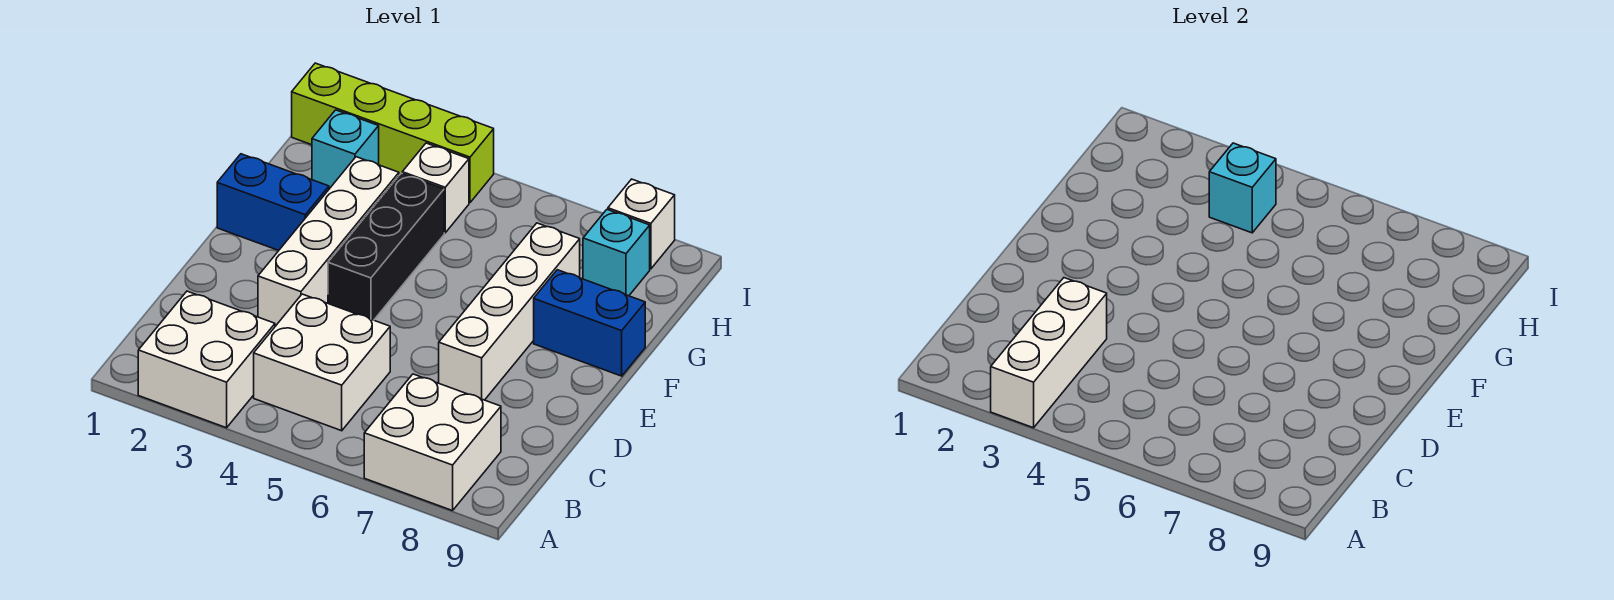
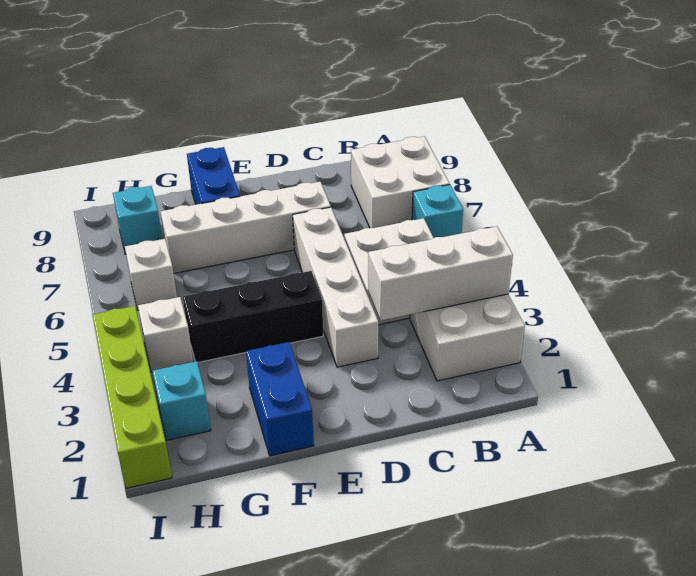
white 1x4 brick [258,157,399,326] -> white 1x4 brick turned to [293,207,378,367]
cyan 1x1 brick [1209,143,1276,233] -> cyan 1x1 brick moved to [412,185,463,238]
white 1x1 brick [608,179,675,269] -> white 1x1 brick moved to [125,239,177,310]

